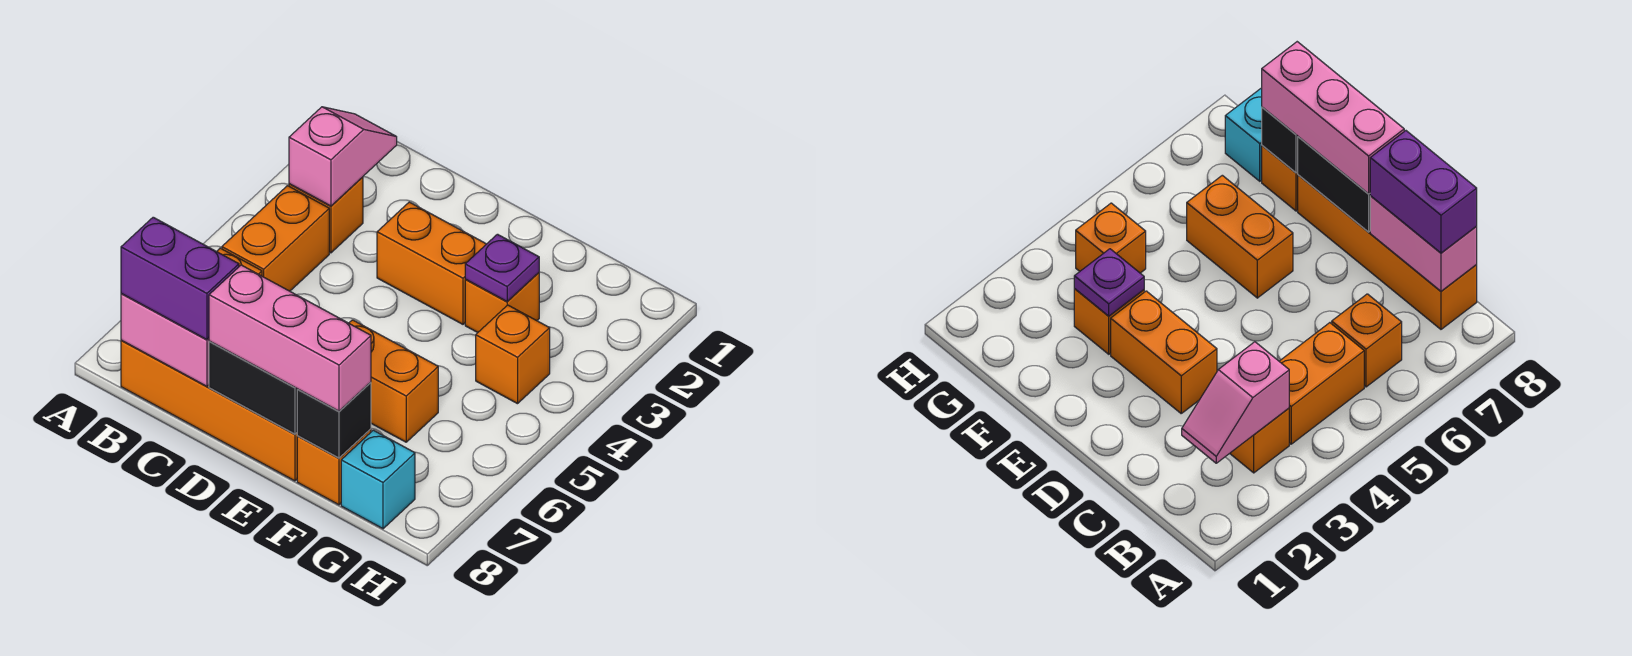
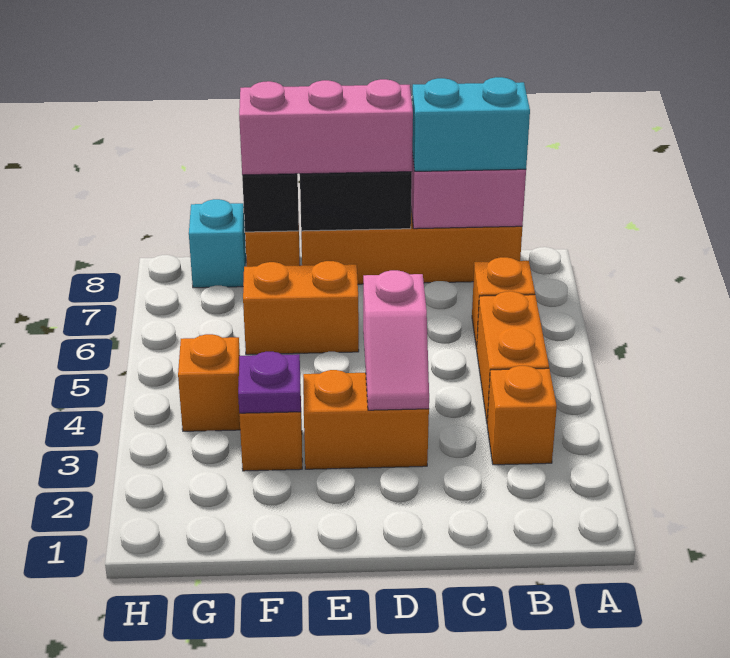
pink 1x2 slope [289,107,397,206] -> pink 1x2 slope moved to [363,270,429,410]
purple 1x2 brick [121,217,239,340] -> cyan 1x2 brick [412,77,530,171]

